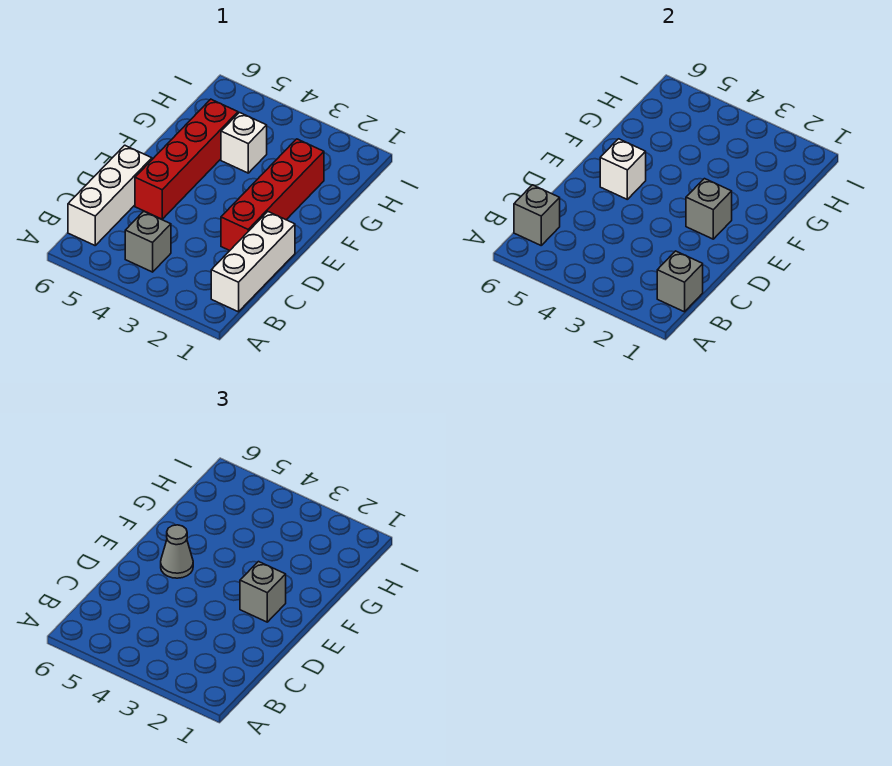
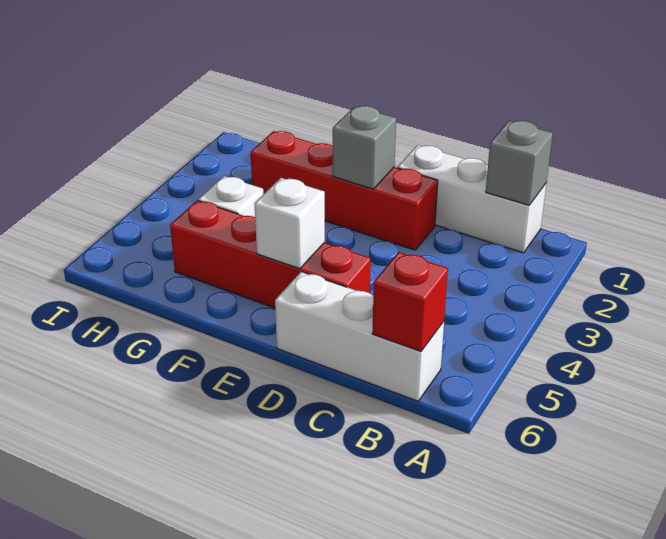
grey 1x1 brick [125,211,171,272] -> none
grey 1x1 brick [514,185,560,245] -> red 1x1 brick [372,252,448,351]
grey 1x1 brick [240,562,286,622] -> none
grey 1x1 cone [161,525,193,578] -> none

